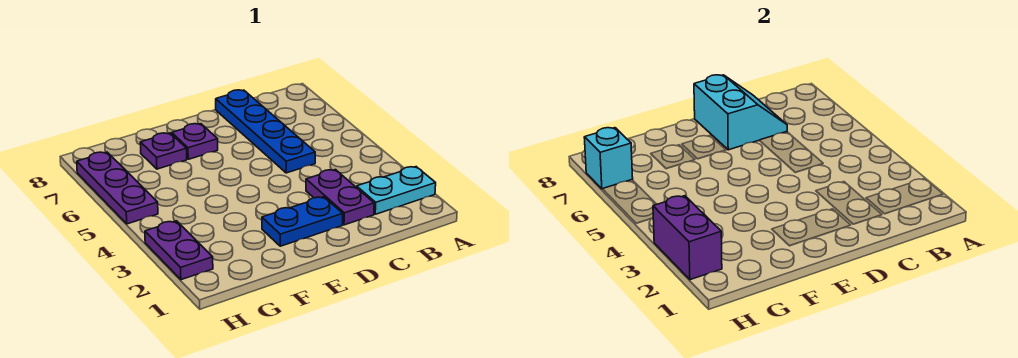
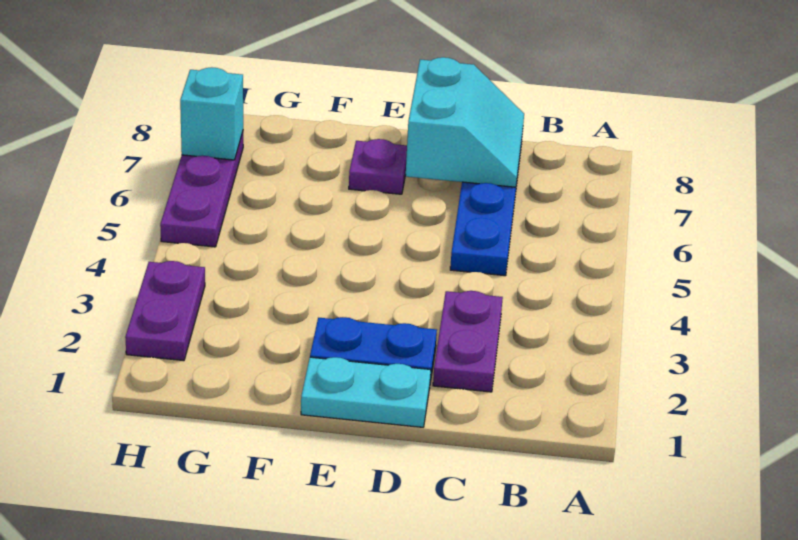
cyan 1x2 plate [357,167,436,214] -> cyan 1x2 plate moved to [301,357,431,427]
purple 1x1 plate [140,133,187,169] -> none
purple 1x2 brick [653,196,722,280] -> none

